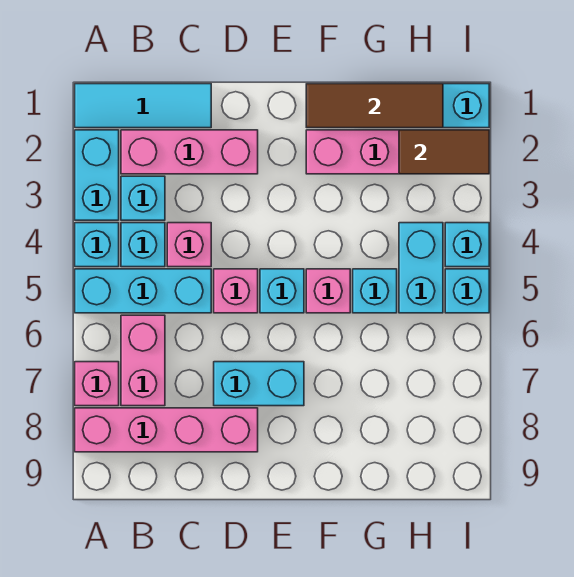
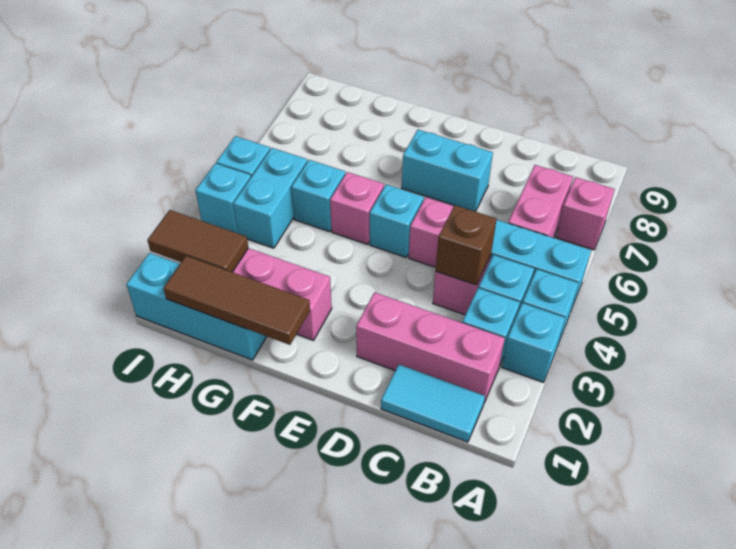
cyan 1x3 tile [75,84,211,128] -> cyan 1x2 tile [381,364,485,442]
cyan 1x2 brick [75,130,119,220] -> cyan 1x1 brick [502,303,565,382]
pink 1x4 brick [75,408,258,452] -> none
none -> brown 1x1 brick [436,205,497,285]

